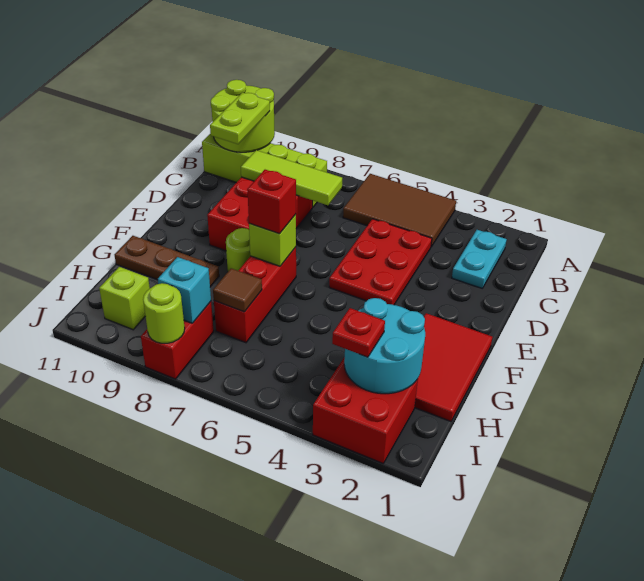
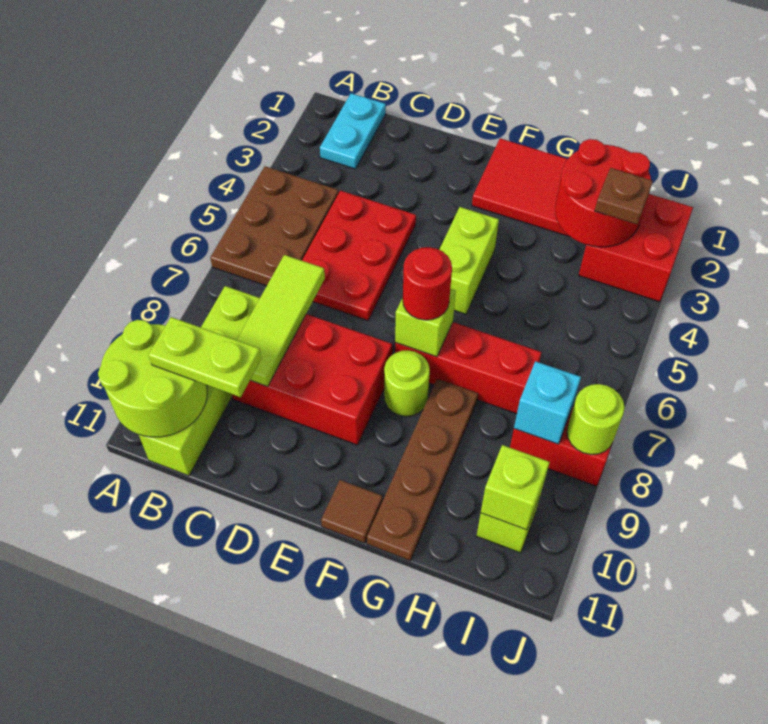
brown 2x3 tile [343,174,456,247] -> brown 2x3 plate [210,166,339,286]
cyan 1x2 plate [452,230,507,288] -> cyan 1x2 plate turned to [320,93,386,169]
red 2x3 plate [329,219,432,305] -> red 2x3 plate turned to [302,191,416,321]
none -> lime 1x2 brick [439,207,499,314]
red 1x1 brick [247,170,296,234] -> red 1x1 round brick [403,247,452,320]
brown 1x3 plate [115,236,219,287] -> brown 1x4 plate [367,379,478,561]
cyan 2x2 round brick [344,298,425,394] -> red 2x2 round brick [555,139,651,247]
brown 1x1 tile [213,268,262,312] -> brown 1x1 tile moved to [321,480,383,543]
red 1x1 plate [332,308,385,357] -> brown 1x1 plate [595,168,653,224]
none -> lime 1x1 brick [481,445,550,530]

